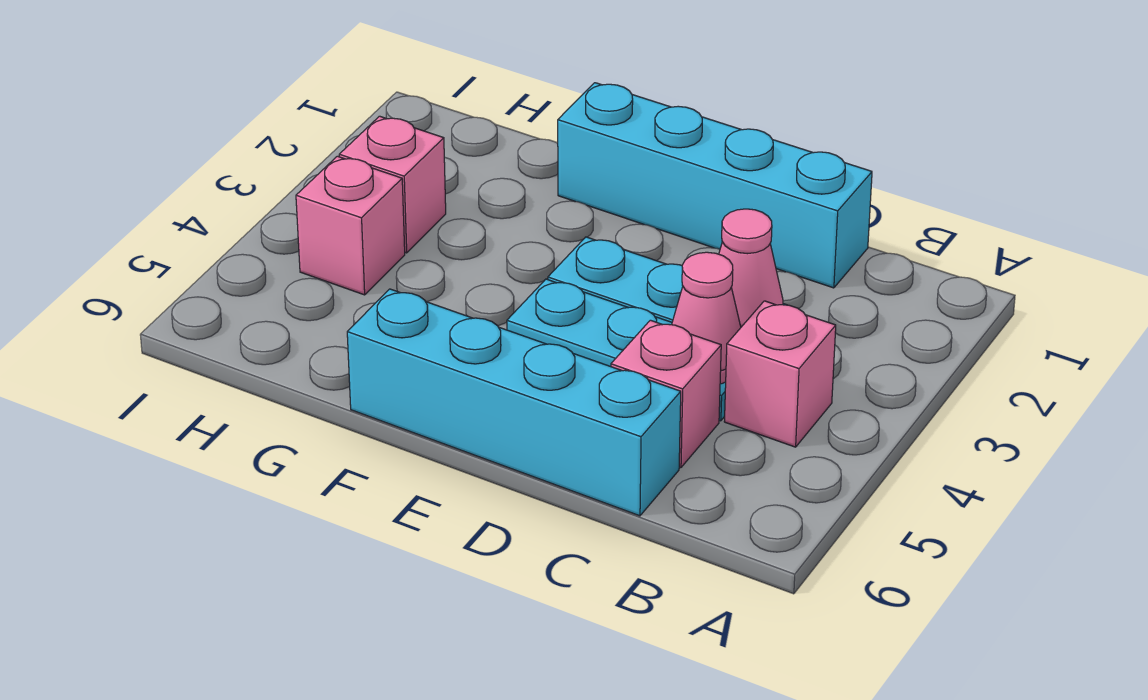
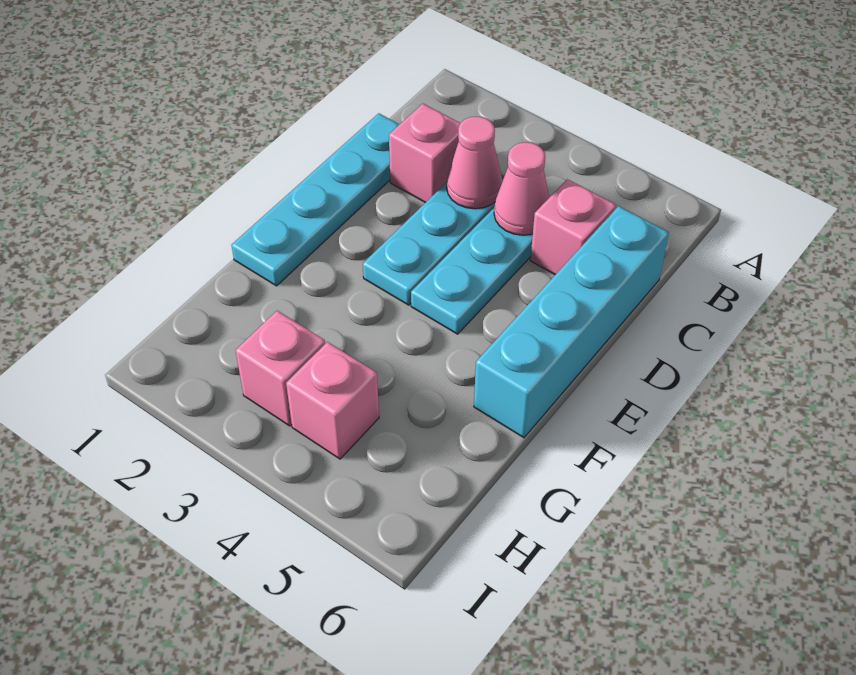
pink 1x1 brick [724,301,836,447] -> pink 1x1 brick moved to [389,104,460,203]
cyan 1x4 brick [558,83,872,288] -> cyan 1x4 plate [232,113,399,286]

